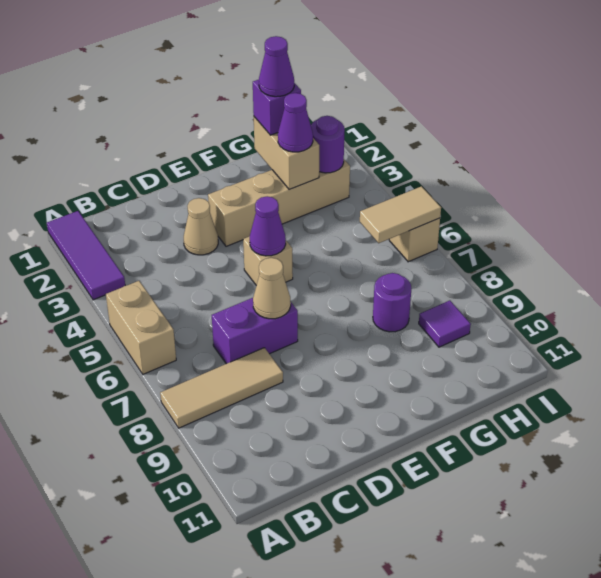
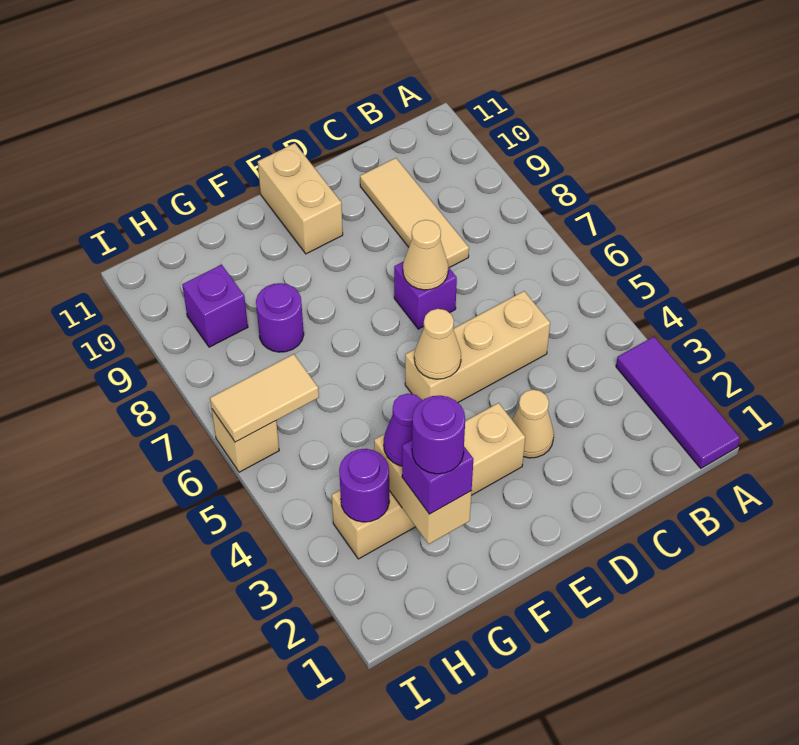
tan 1x2 brick [106,281,176,374] -> tan 1x2 brick moved to [258,143,343,254]
tan 1x3 tile [160,348,283,428] -> tan 1x3 tile turned to [360,158,469,268]
purple 1x2 brick [212,298,298,364] -> purple 1x1 brick [394,261,457,329]
tan 1x1 brick [243,236,293,285] -> tan 1x3 brick [405,291,550,402]
purple 1x1 cone [250,196,286,256] -> tan 1x1 cone [414,309,461,379]
purple 1x1 cone [259,36,294,97] -> purple 1x1 round brick [412,396,465,474]
purple 1x1 tile [419,300,471,347] -> purple 1x1 brick [182,265,248,347]

